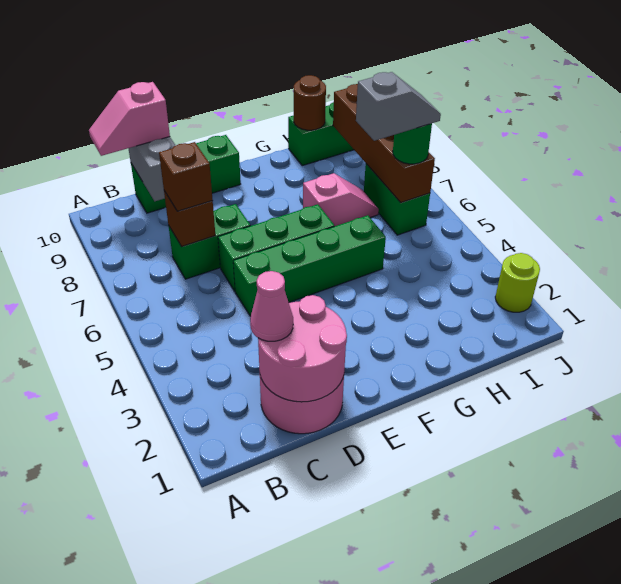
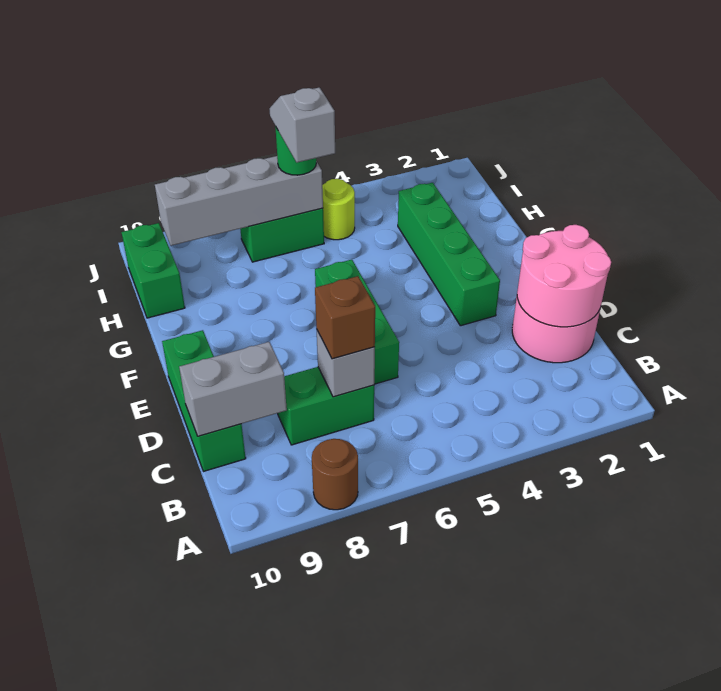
pink 1x2 slope [89,82,170,156] -> none
pink 1x1 cone [250,271,293,341] -> none
green 1x2 brick [168,204,250,279] -> green 1x2 brick turned to [278,367,374,445]
brown 1x1 brick [164,191,215,247] -> grey 1x1 brick [317,331,375,397]
green 1x4 brick [233,215,386,316] -> green 1x4 brick moved to [398,183,500,326]
pink 1x2 slope [303,173,379,226] -> none
brown 1x1 round brick [294,75,326,130] -> brown 1x1 round brick moved to [312,439,358,510]
brown 1x4 brick [333,84,435,203] -> grey 1x4 brick [155,156,323,246]
lime 1x1 round brick [495,253,540,312] -> lime 1x1 round brick moved to [322,179,355,240]

